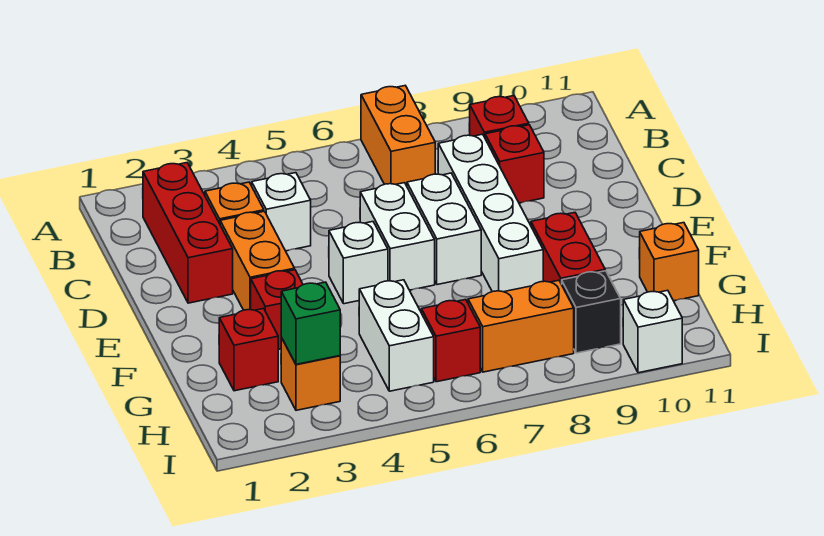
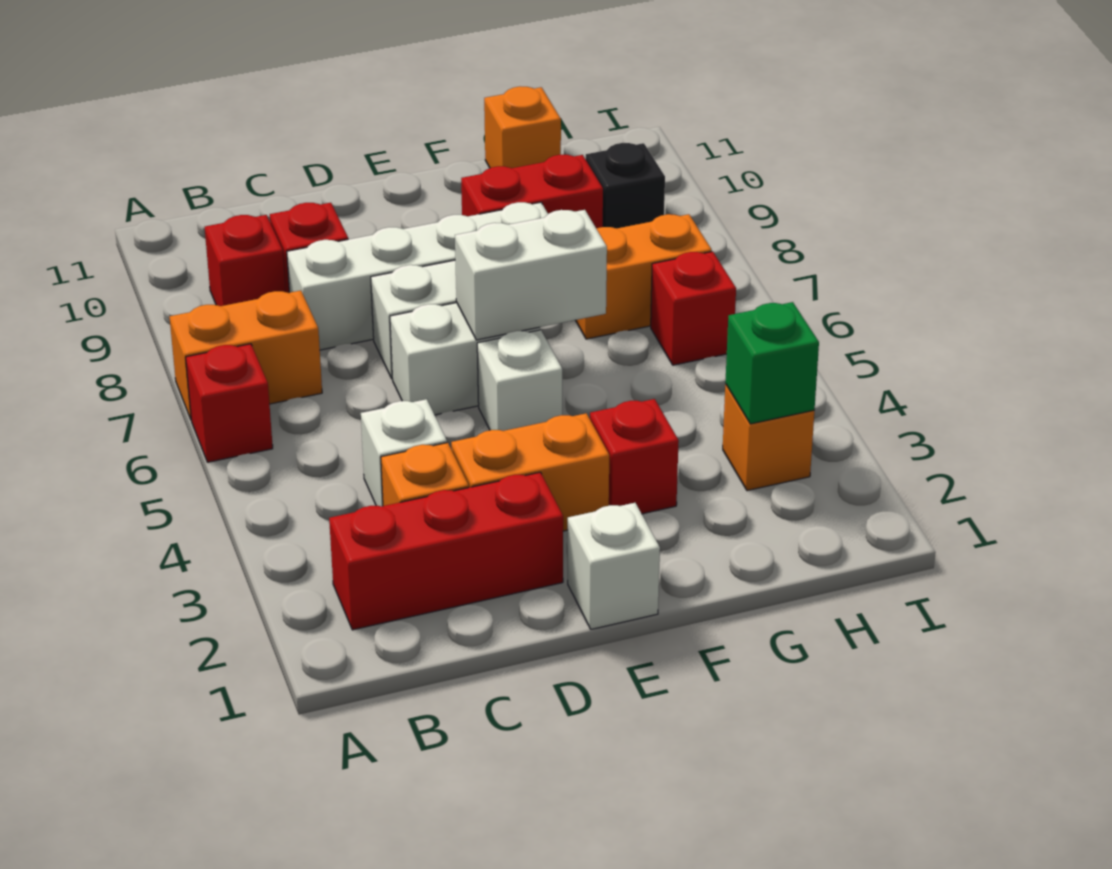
red 1x1 brick [219,309,278,391] -> red 1x1 brick moved to [186,344,273,462]
white 1x2 brick [359,280,434,391] -> white 1x2 brick moved to [455,210,607,340]
orange 1x2 brick [468,280,574,372] -> orange 1x2 brick turned to [576,214,712,339]
white 1x1 brick [623,290,682,373] -> white 1x1 brick moved to [568,503,660,629]

